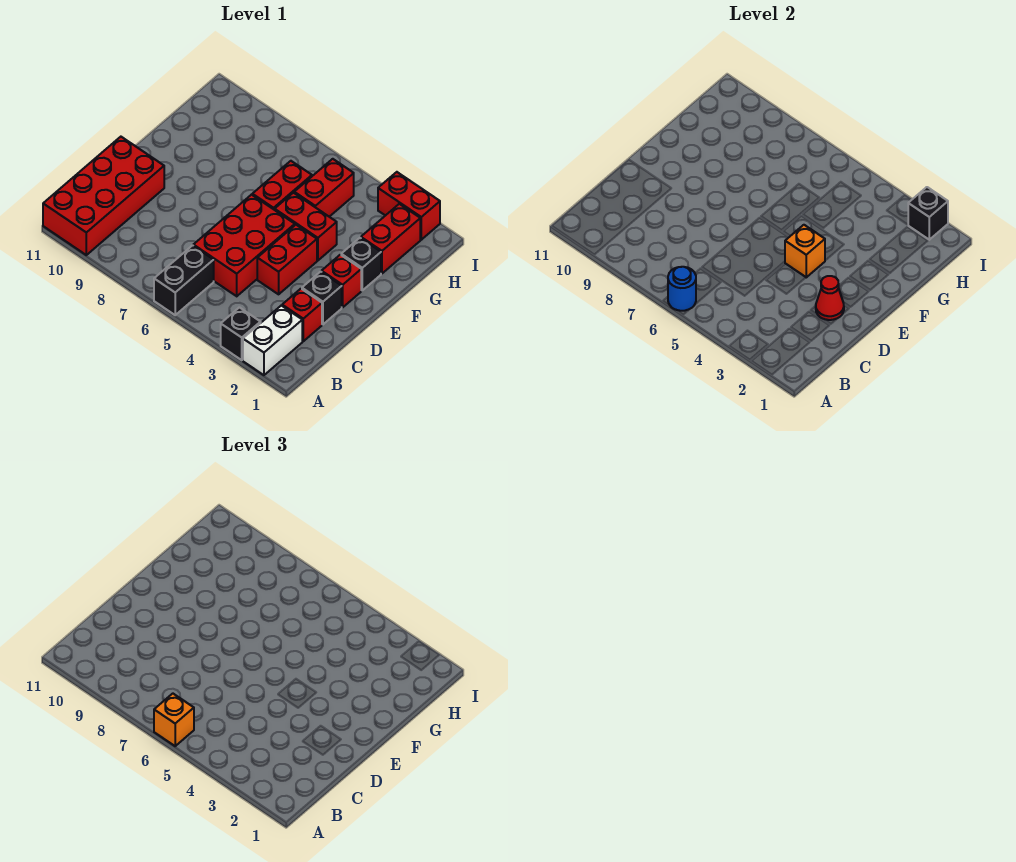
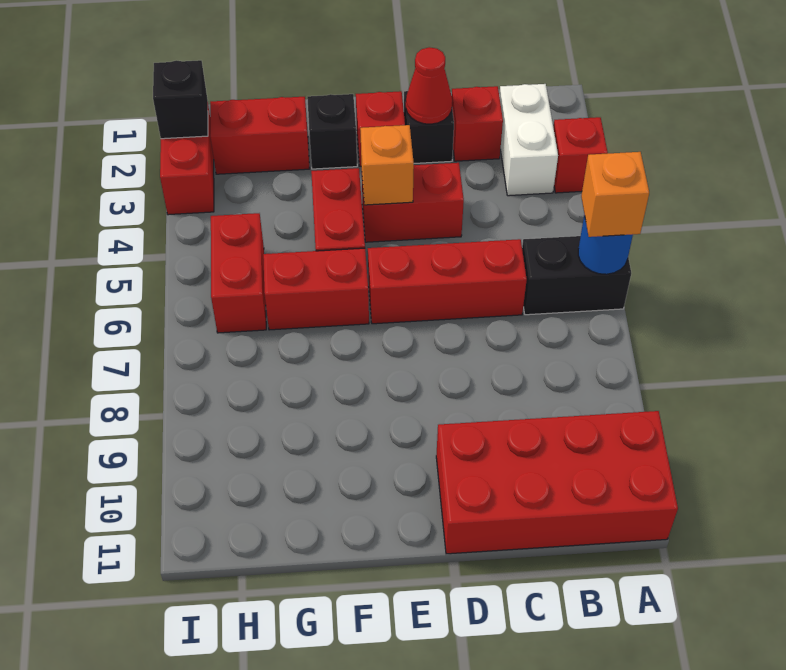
white 1x2 brick [243,306,302,375] -> white 1x2 brick turned to [499,84,558,196]
black 1x1 brick [221,307,261,360] -> red 1x1 brick [553,117,608,193]
red 2x3 brick [193,195,295,296] -> red 1x3 brick [368,239,527,324]
red 1x2 brick [294,159,354,217] -> red 1x2 brick turned to [211,213,266,333]

